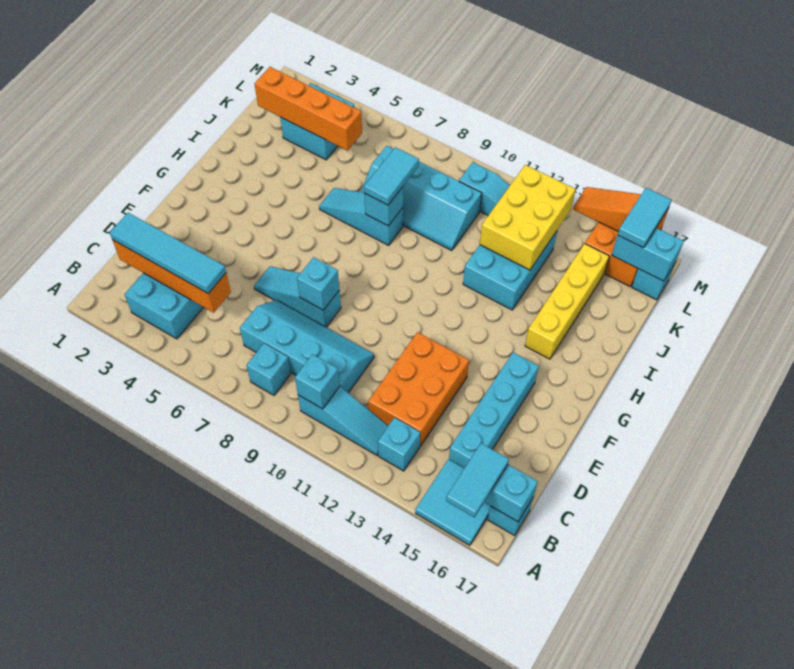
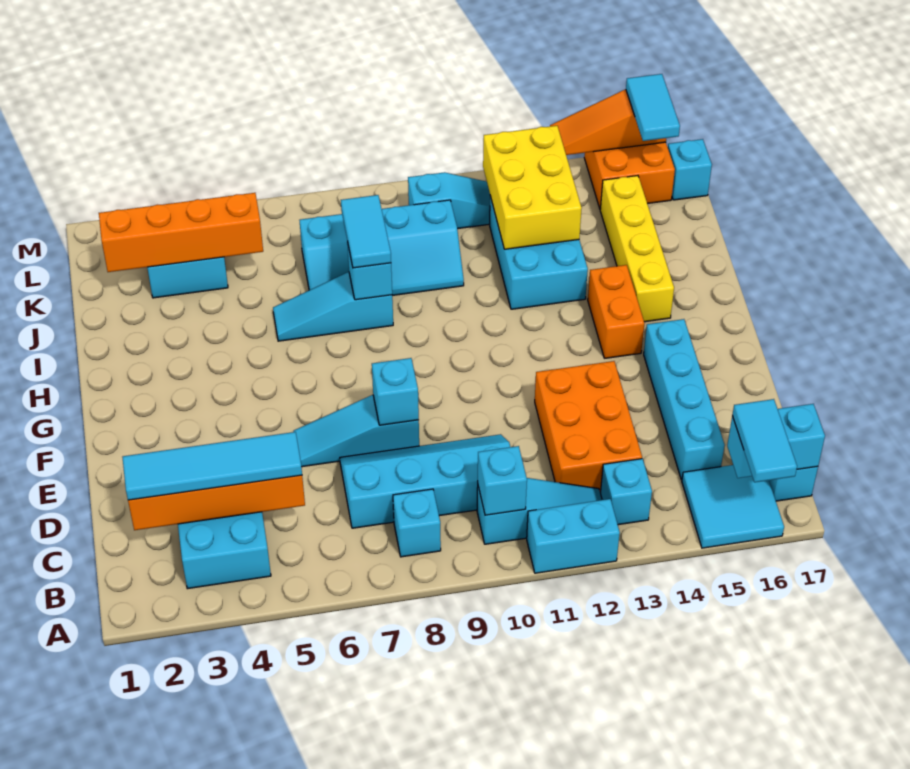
none -> orange 1x2 brick [588,265,644,358]
cyan 1x2 brick [612,228,684,281] -> cyan 1x2 brick moved to [527,499,620,573]

